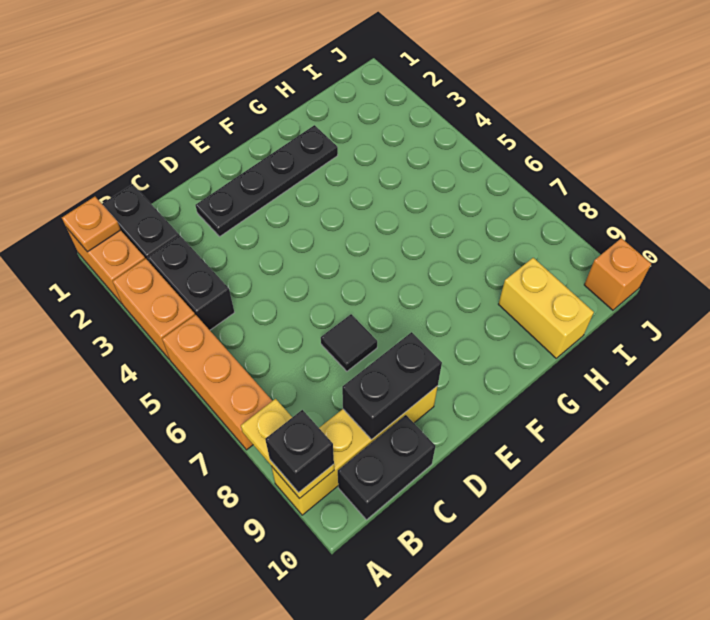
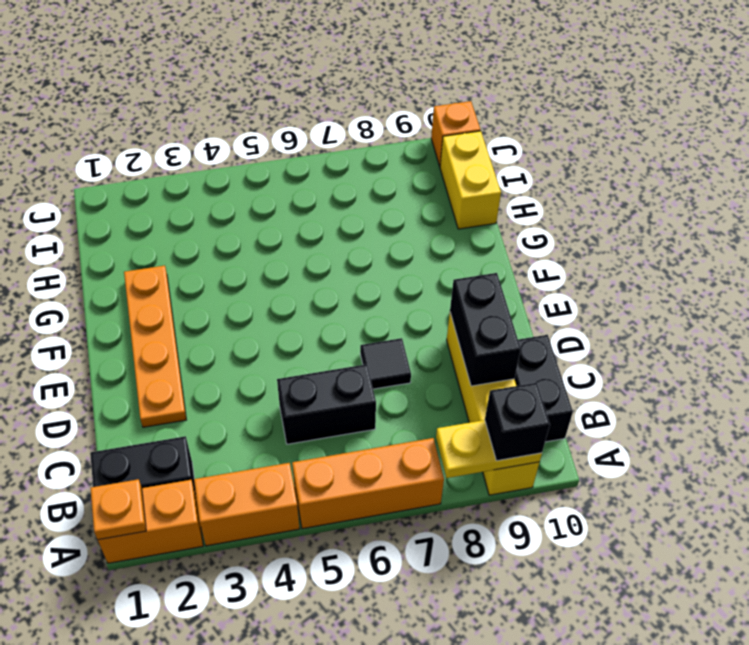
black 1x2 brick [148,235,234,330] -> black 1x2 brick moved to [277,364,376,444]
black 1x4 plate [195,125,338,236] -> orange 1x4 plate [124,266,186,427]
yellow 1x2 brick [498,258,594,358] -> yellow 1x2 brick turned to [440,131,501,229]

